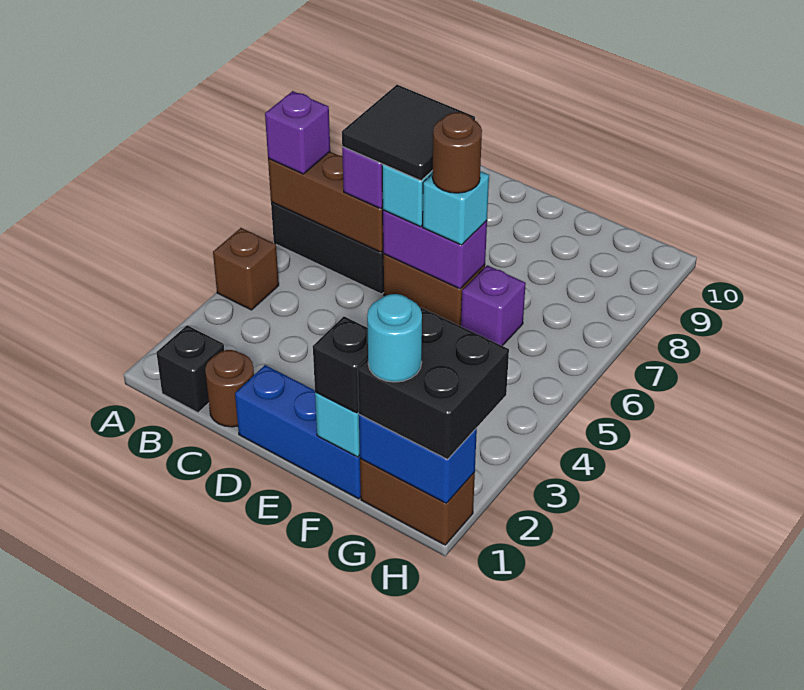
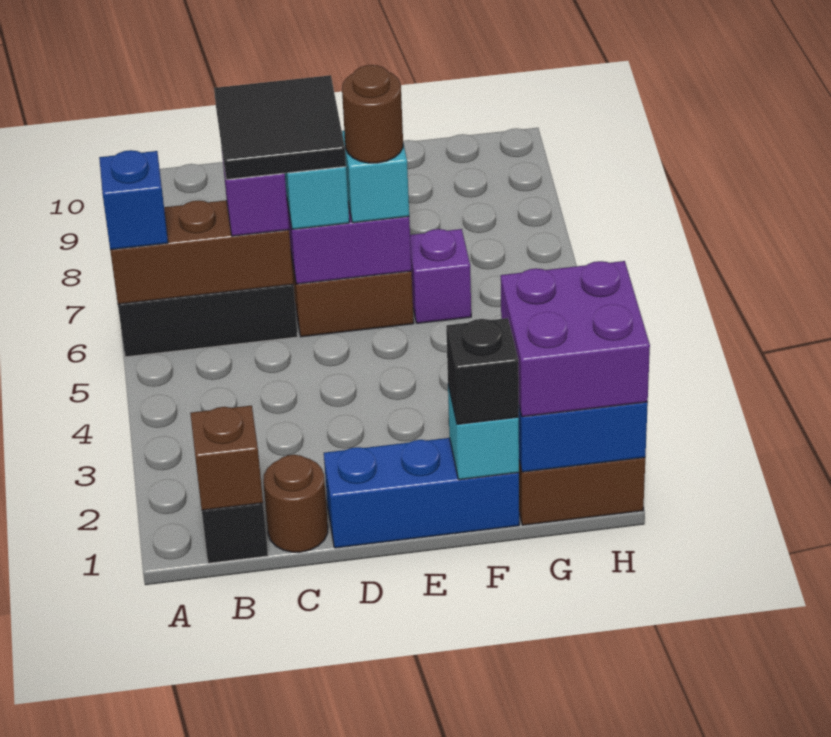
brown 1x1 brick [213,228,279,310] -> brown 1x1 brick moved to [190,405,263,510]
purple 1x1 brick [265,91,330,174] -> blue 1x1 brick [99,150,168,250]
black 2x2 brick [358,307,509,459] -> purple 2x2 brick [501,261,650,417]
cyan 1x1 round brick [367,294,422,382] -> none

